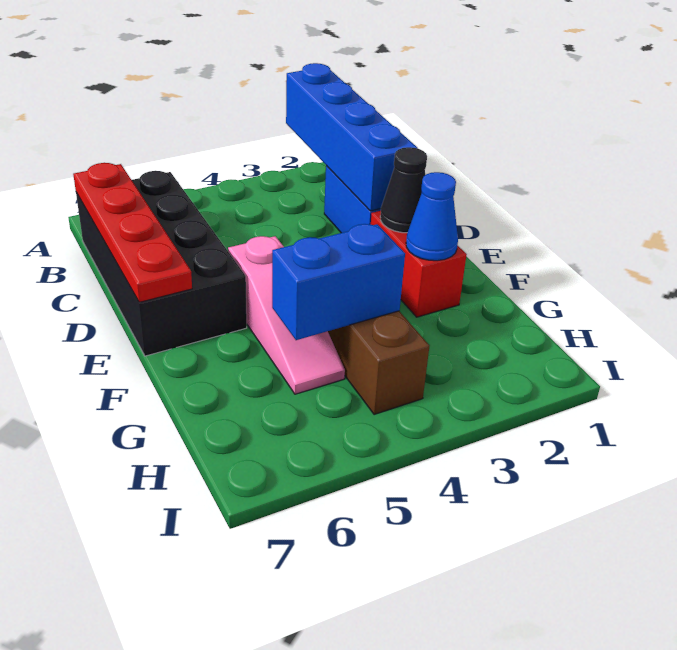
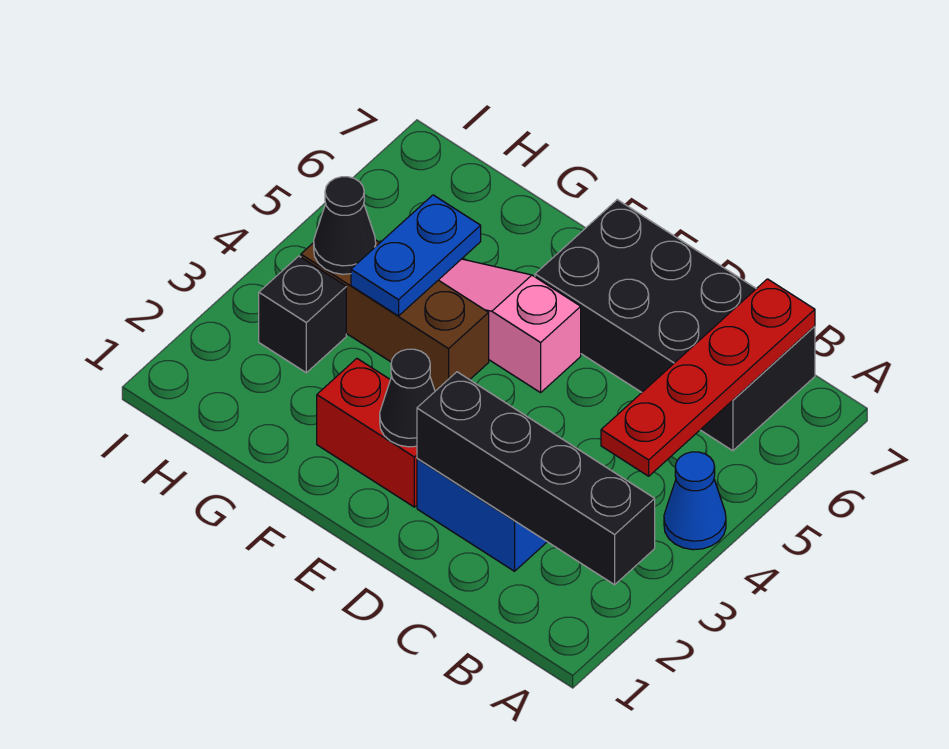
blue 1x4 brick [286,63,417,211] -> black 1x4 brick [417,372,655,585]
red 1x4 plate [73,163,192,302] -> red 1x4 plate turned to [601,279,815,476]
blue 1x1 cone [406,172,458,261] -> blue 1x1 cone moved to [664,452,726,550]
blue 1x2 brick [272,224,405,340] -> blue 1x2 plate [351,195,481,316]
none -> black 1x1 brick [259,256,346,373]
none -> black 1x1 cone [314,177,376,274]

